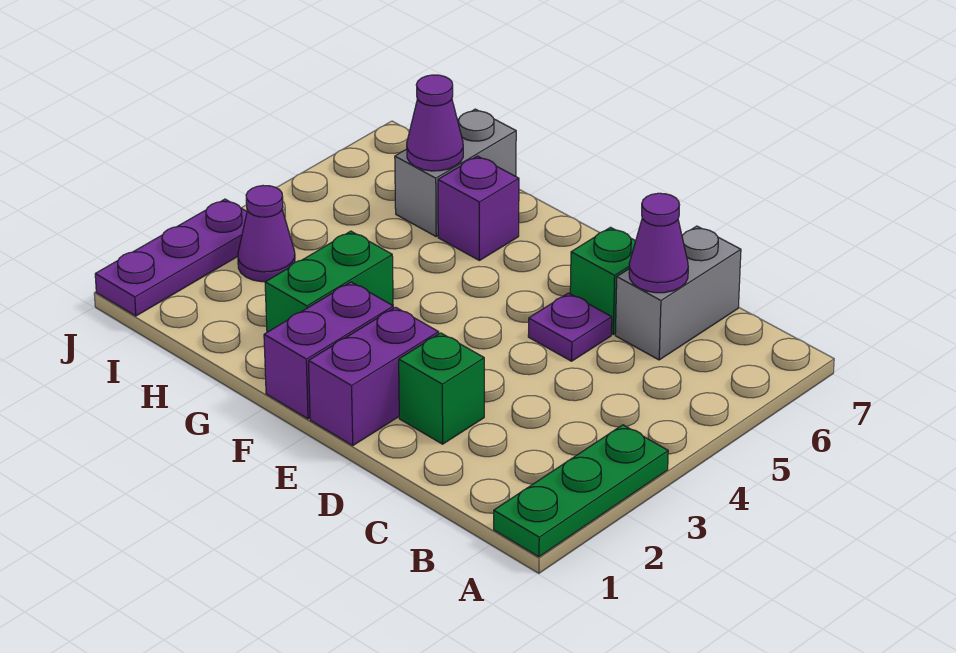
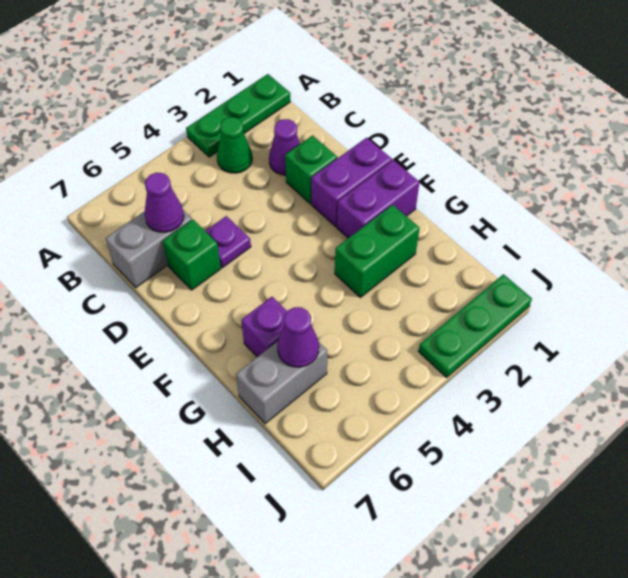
none -> green 1x1 cone [217,117,252,173]
purple 1x1 cone [238,186,295,282] -> purple 1x1 cone moved to [269,119,300,175]
purple 1x3 plate [95,199,247,316] -> green 1x3 plate [418,274,532,378]

